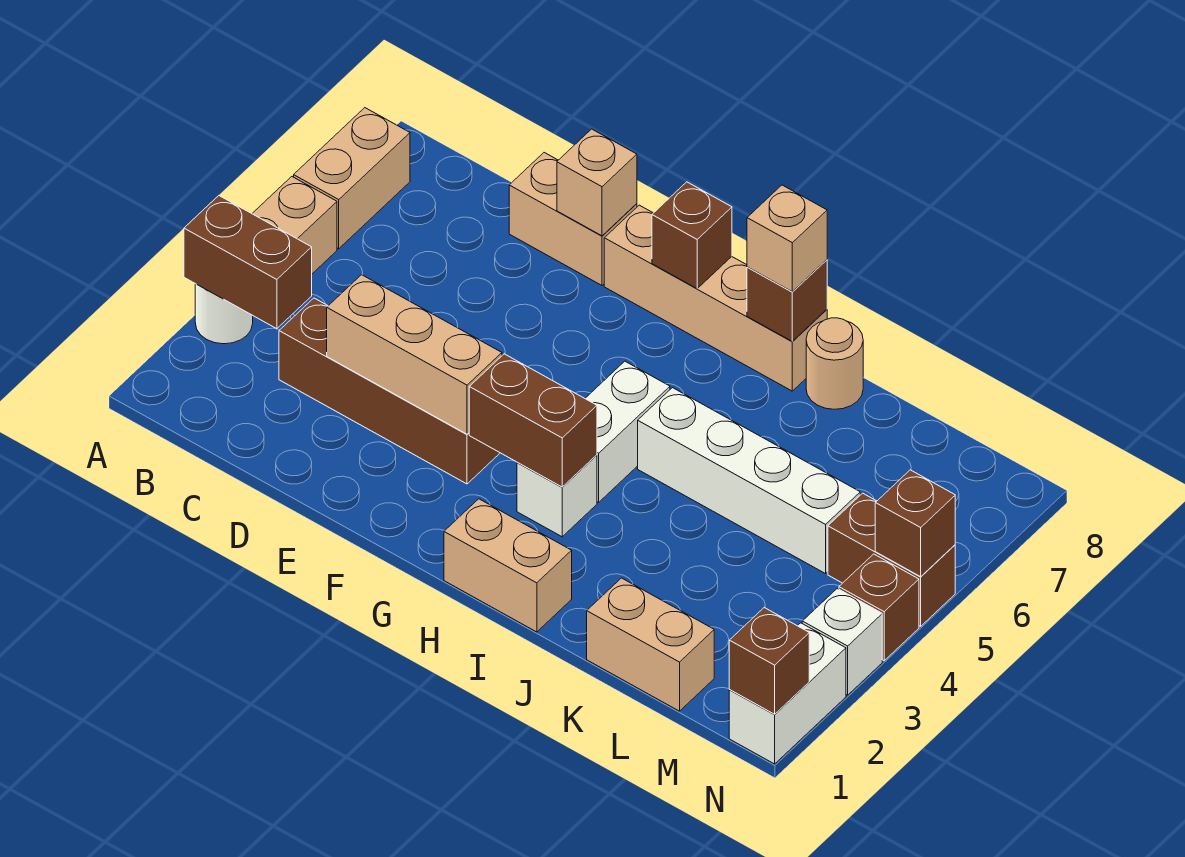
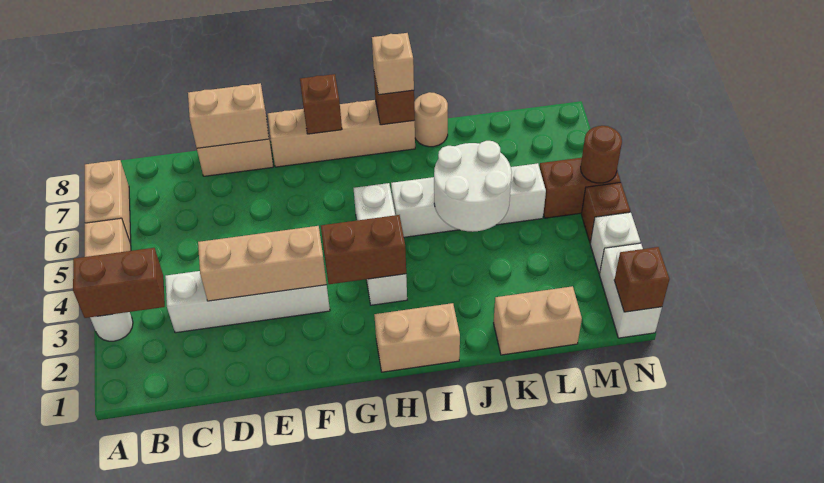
brown 1x4 brick [279,298,500,484] -> white 1x4 brick [165,271,330,333]
tan 1x1 brick [557,129,637,236] -> tan 1x2 brick [188,83,269,148]
none -> white 2x2 round brick [434,141,512,232]
brown 1x1 brick [875,470,955,577] -> brown 1x1 round brick [581,126,622,183]

